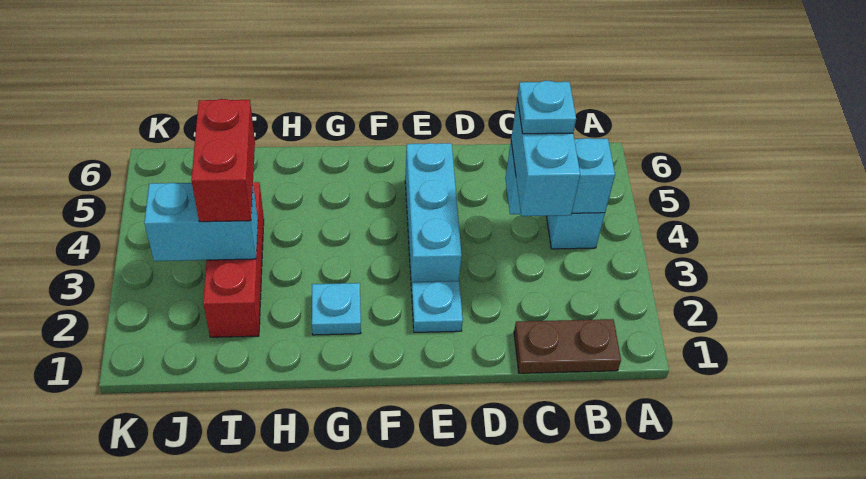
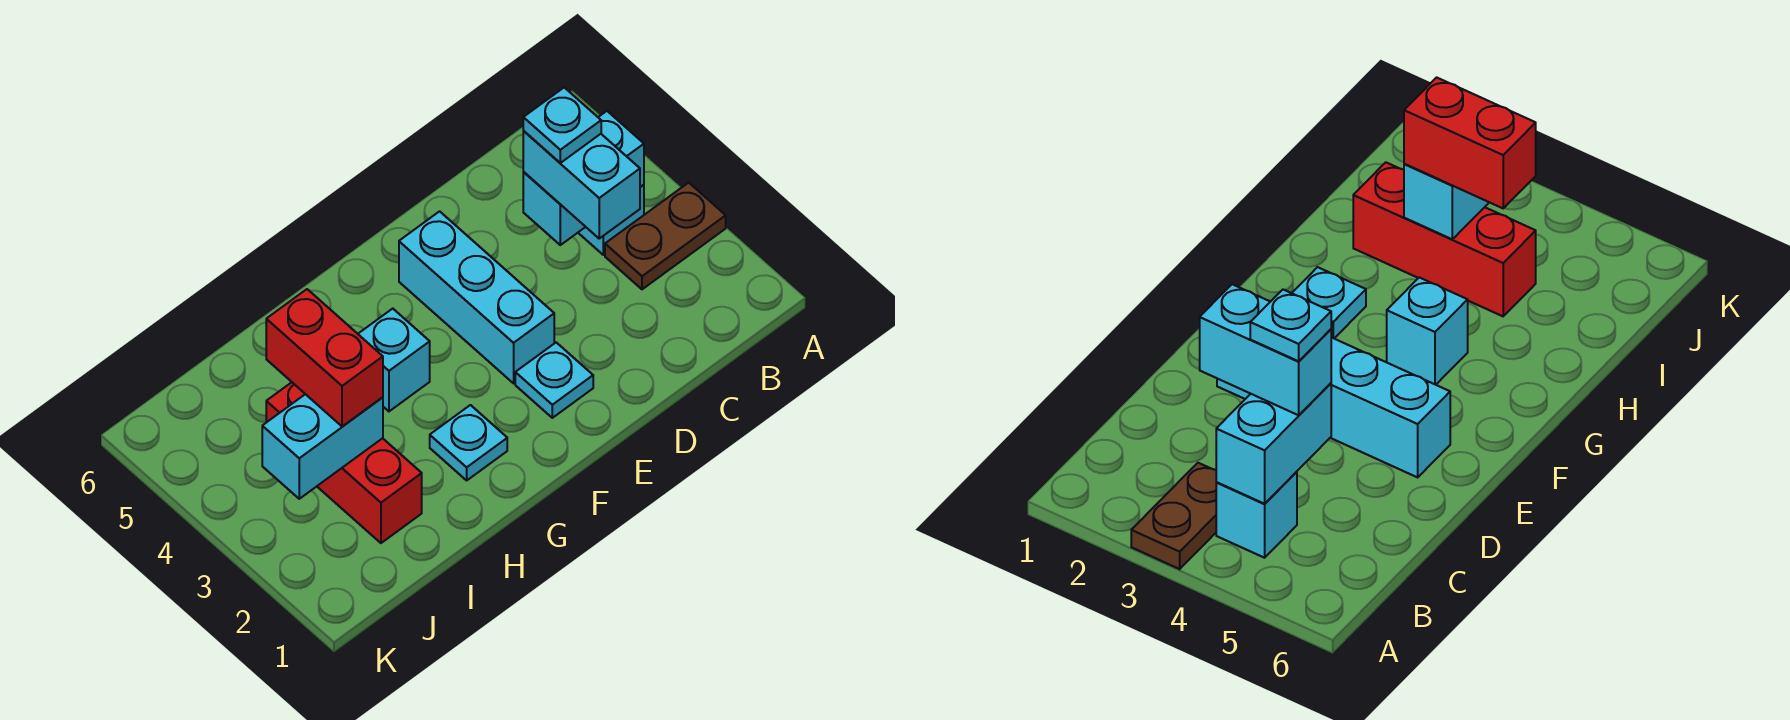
brown 1x2 plate [514,319,621,373] -> brown 1x2 plate moved to [605,183,726,289]
none -> cyan 1x1 brick [358,309,430,411]

